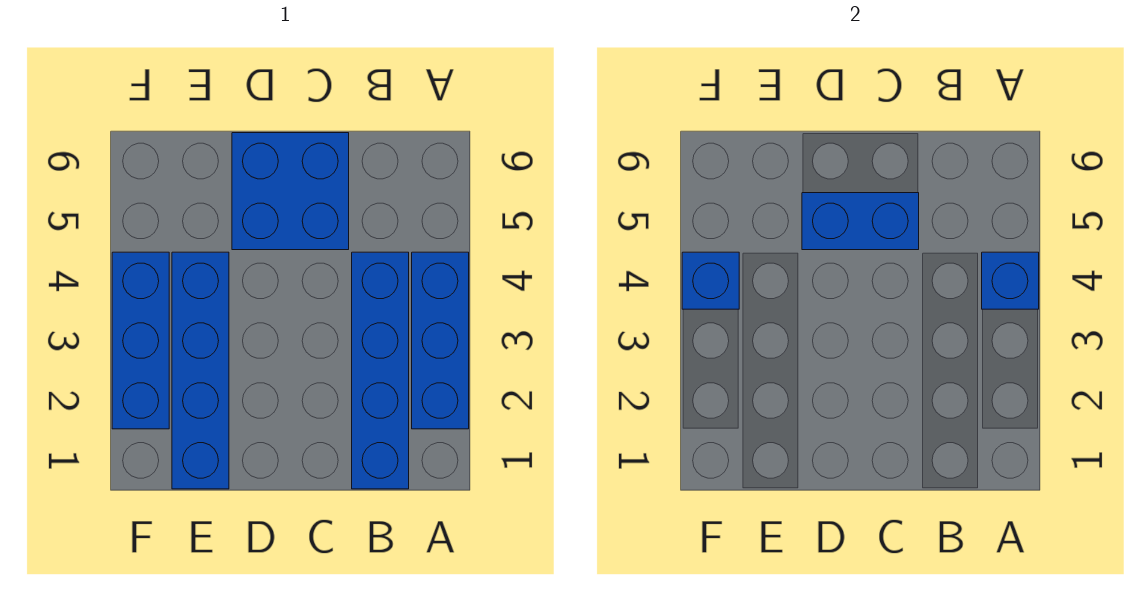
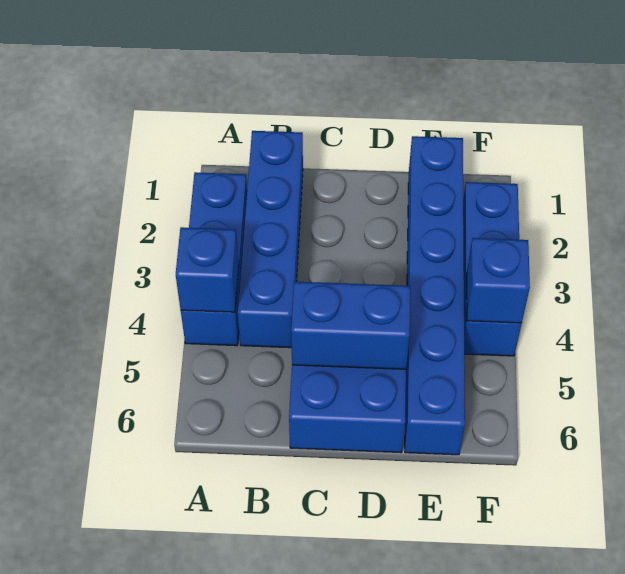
blue 1x4 brick [172,252,229,489] -> blue 1x6 brick [405,136,465,455]

